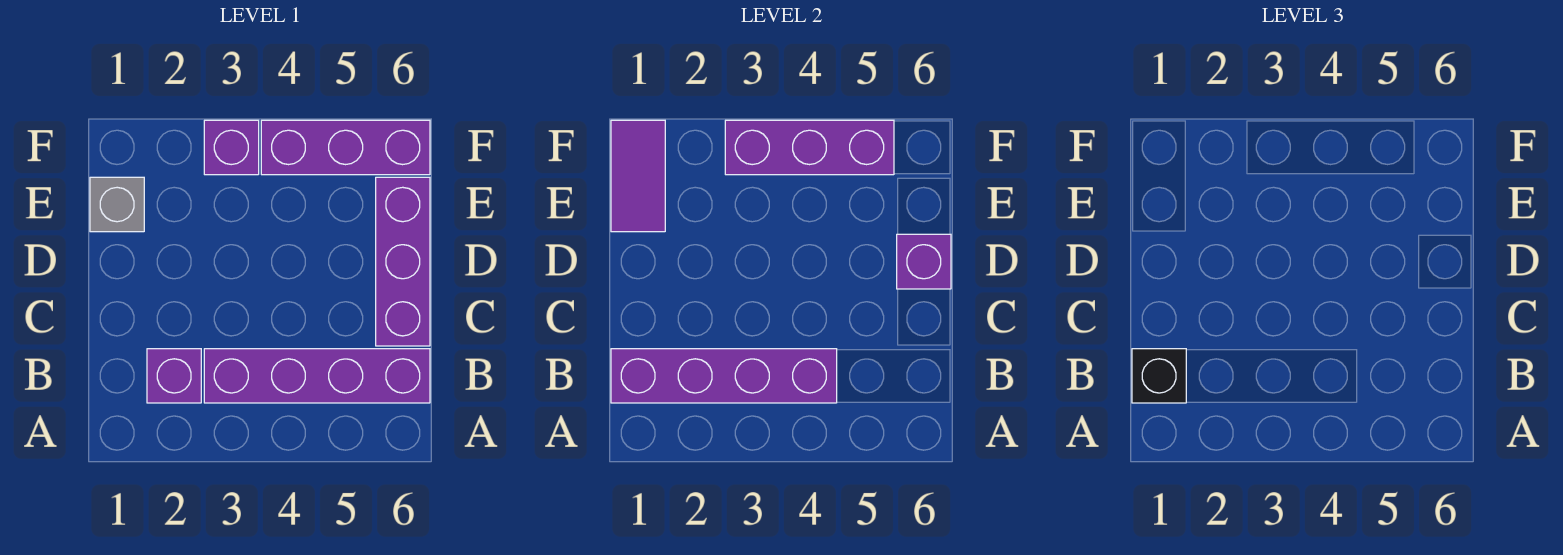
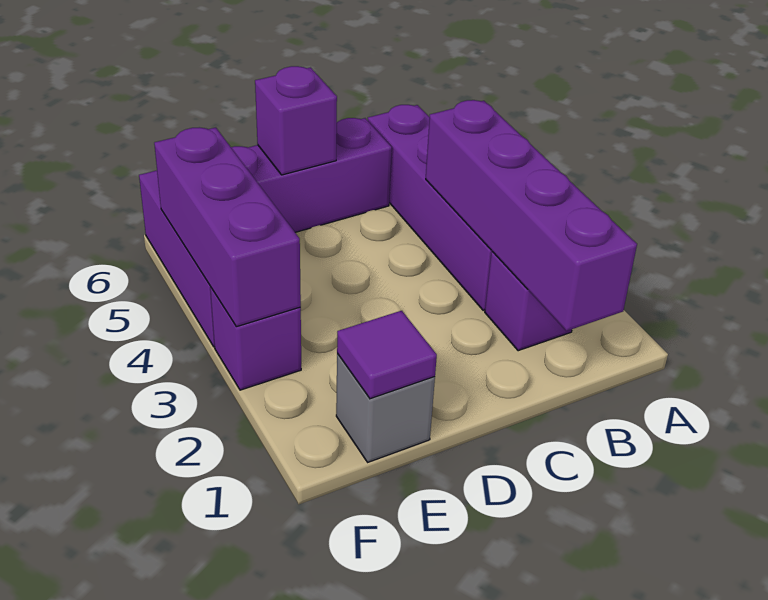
black 1x1 brick [1132,349,1186,403] -> none
purple 1x2 tile [611,120,665,232] -> purple 1x1 tile [337,311,437,399]

